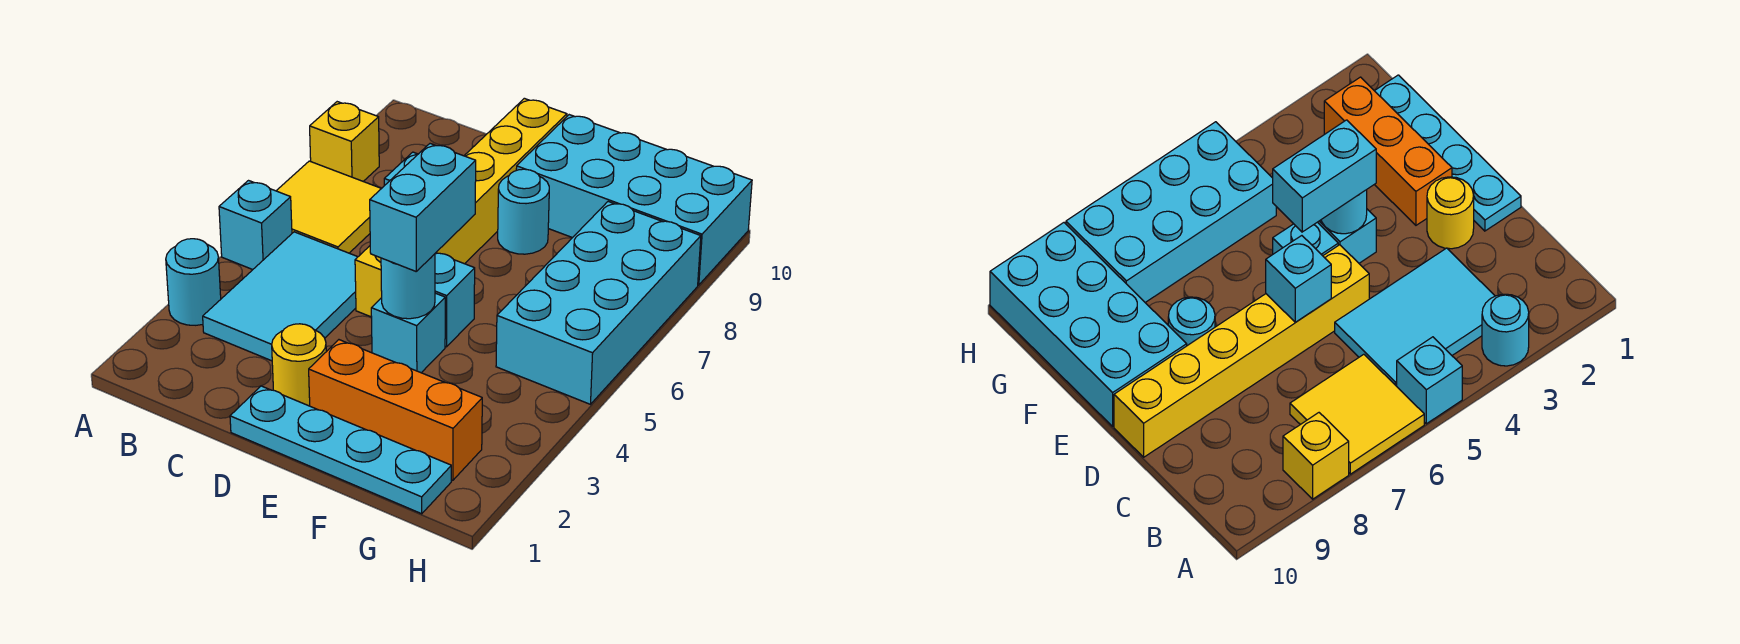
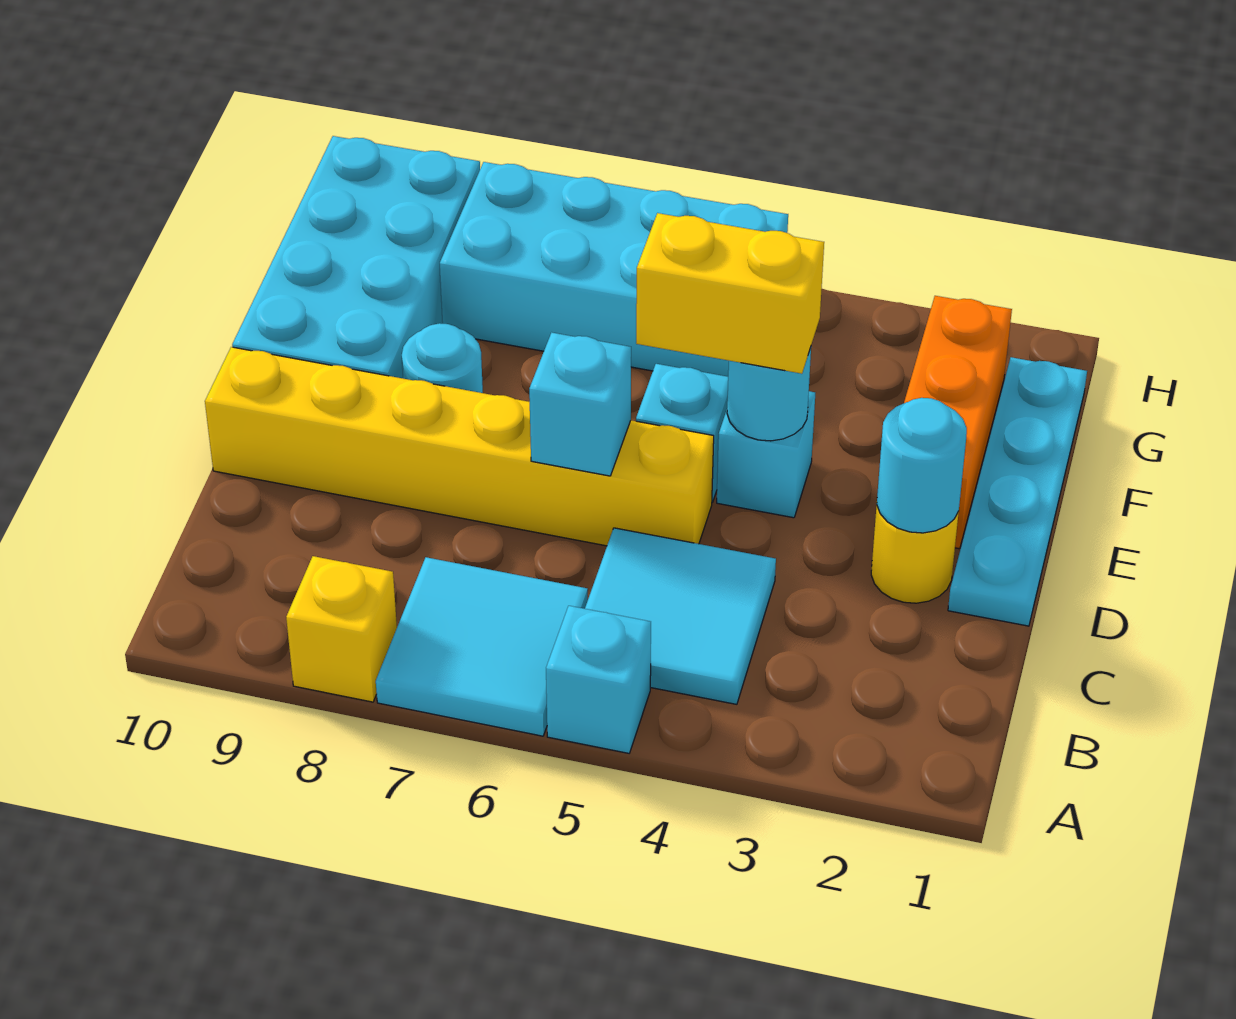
cyan 1x1 round brick [166,239,221,325] -> cyan 1x1 round brick moved to [877,398,967,533]
yellow 2x2 tile [276,161,382,253] -> cyan 2x2 tile [376,557,588,736]
cyan 2x3 tile [203,232,357,361] -> cyan 2x2 tile [585,528,776,704]
cyan 1x2 brick [370,144,476,271] -> yellow 1x2 brick [636,213,824,374]

